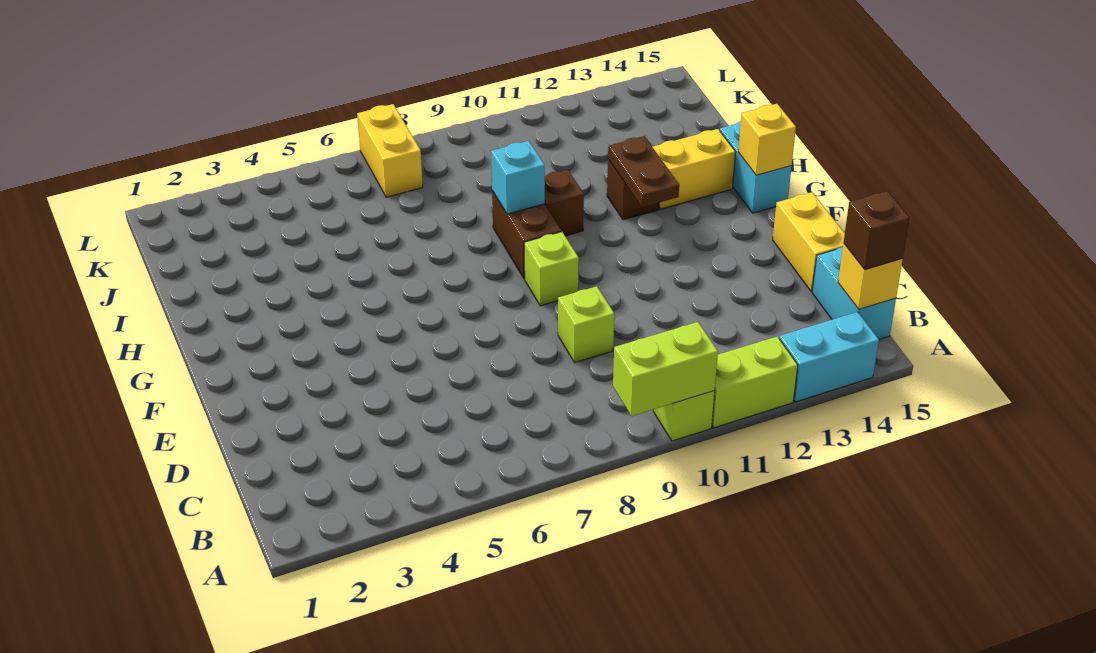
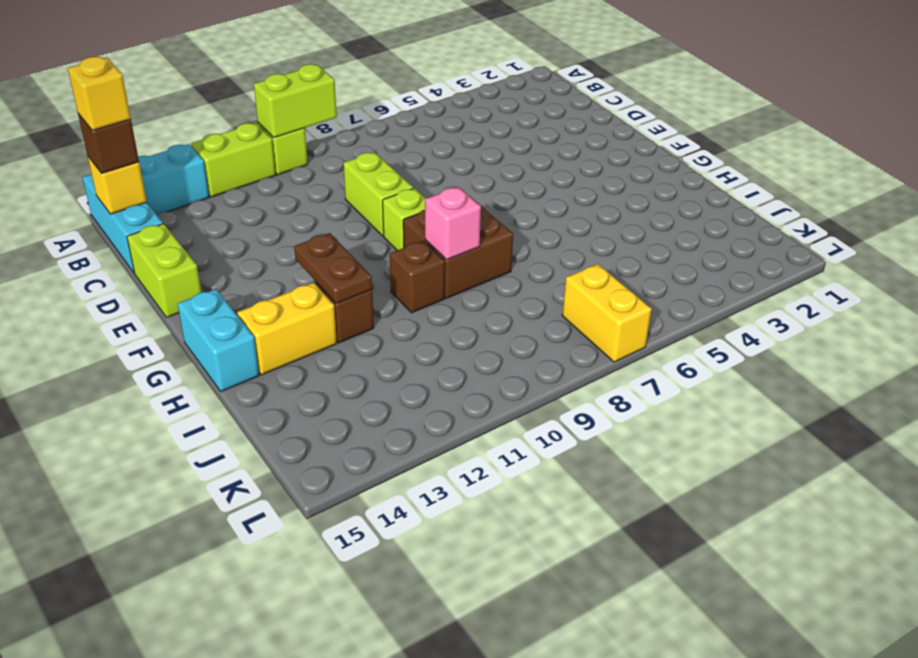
cyan 1x2 brick [812,247,896,339] -> cyan 1x3 brick [83,174,163,273]
lime 1x1 brick [558,286,614,363] -> lime 1x2 brick [343,152,413,236]
yellow 1x2 brick [773,192,845,291] -> lime 1x2 brick [127,224,202,318]
brown 1x2 brick [492,191,561,278] -> brown 2x2 brick [403,198,513,298]
yellow 1x1 brick [738,104,796,175] -> yellow 1x1 brick moved to [68,57,131,131]
cyan 1x1 brick [491,141,545,214] -> pink 1x1 brick [425,187,481,259]

